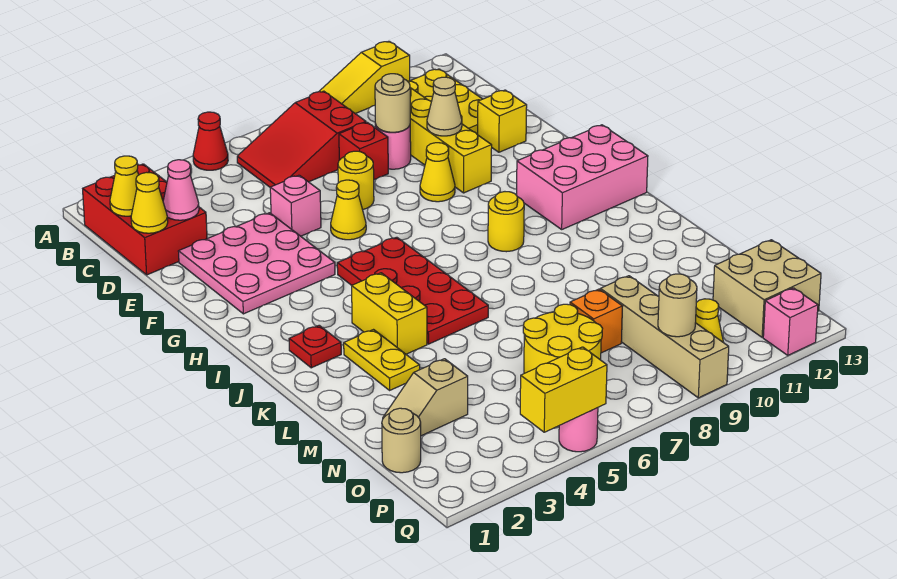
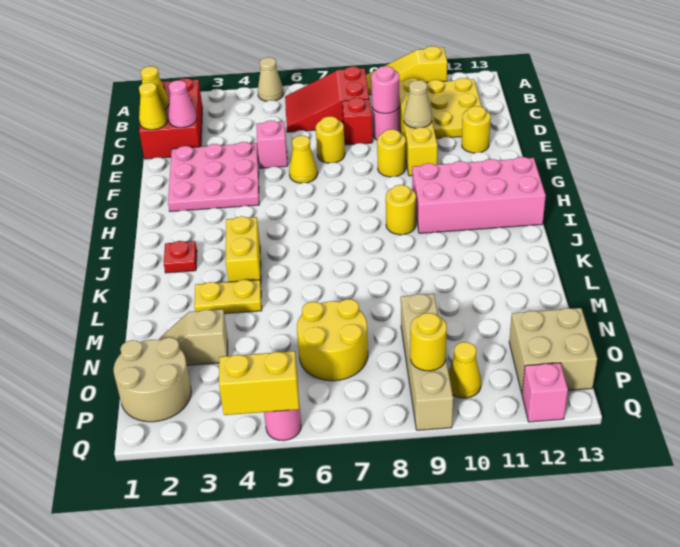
red 1x1 cone [193,112,228,170] -> tan 1x1 cone [258,57,284,101]
tan 1x1 round brick [375,74,410,132] -> pink 1x1 round brick [371,66,399,113]
yellow 1x1 brick [478,90,527,152] -> yellow 1x1 round brick [462,106,491,153]
yellow 1x1 cone [420,143,455,202] -> yellow 1x1 round brick [377,129,406,177]
red 2x4 plate [337,237,488,344] -> none
pink 2x3 brick [517,125,648,229] -> pink 2x4 brick [412,157,546,233]
yellow 1x2 plate [344,330,420,390] -> yellow 1x2 plate turned to [194,280,262,314]
orange 1x1 brick [570,289,623,353] -> none
tan 1x1 round brick [382,408,421,473] -> tan 2x2 round brick [114,337,191,422]
tan 1x1 round brick [658,274,697,337] -> yellow 1x1 round brick [410,313,447,371]

